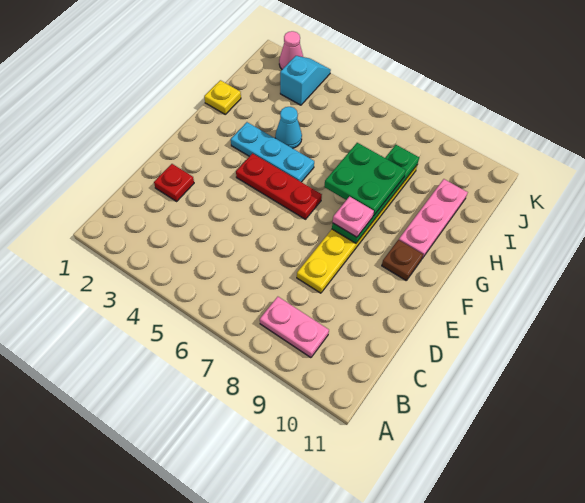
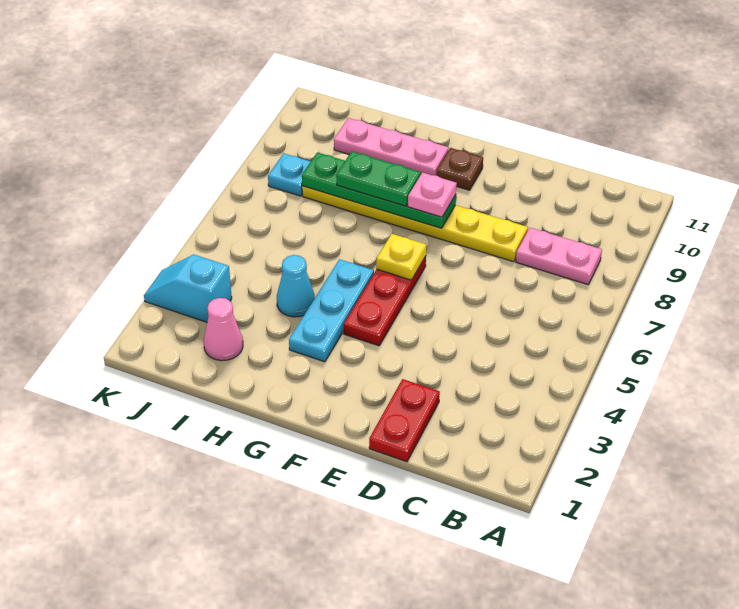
pink 1x2 plate [260,297,329,358] -> pink 1x2 plate turned to [516,228,602,284]
red 1x1 plate [154,164,194,201] -> red 1x2 plate [369,379,440,462]
green 2x2 plate [324,143,406,216] -> green 1x2 plate [336,152,421,206]
yellow 1x1 plate [204,80,241,114] -> yellow 1x1 plate moved to [376,234,426,280]
none -> cyan 1x1 plate [268,153,311,196]
pink 1x1 cone [279,31,303,69] -> pink 1x1 cone moved to [204,298,243,361]

